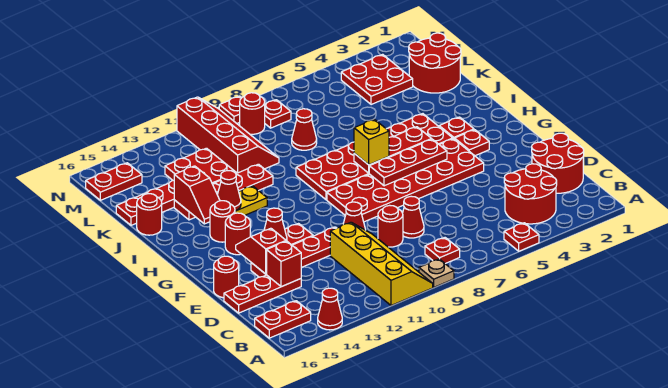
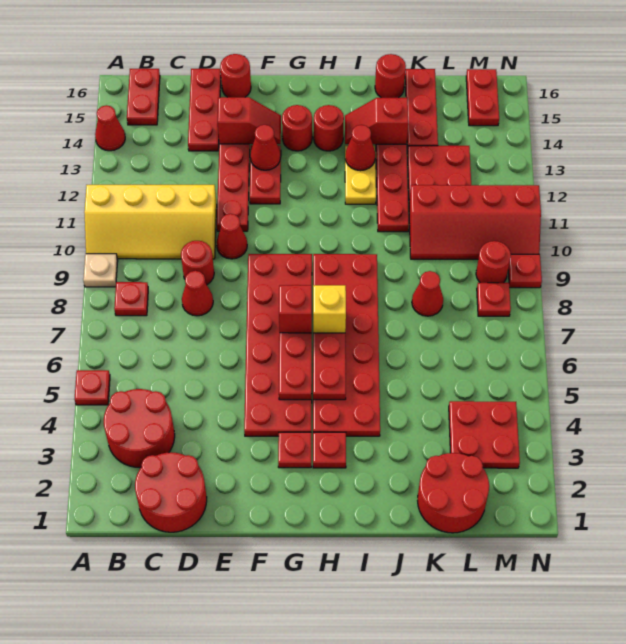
red 1x1 brick [267,241,301,287] -> red 1x1 brick moved to [279,285,312,333]

